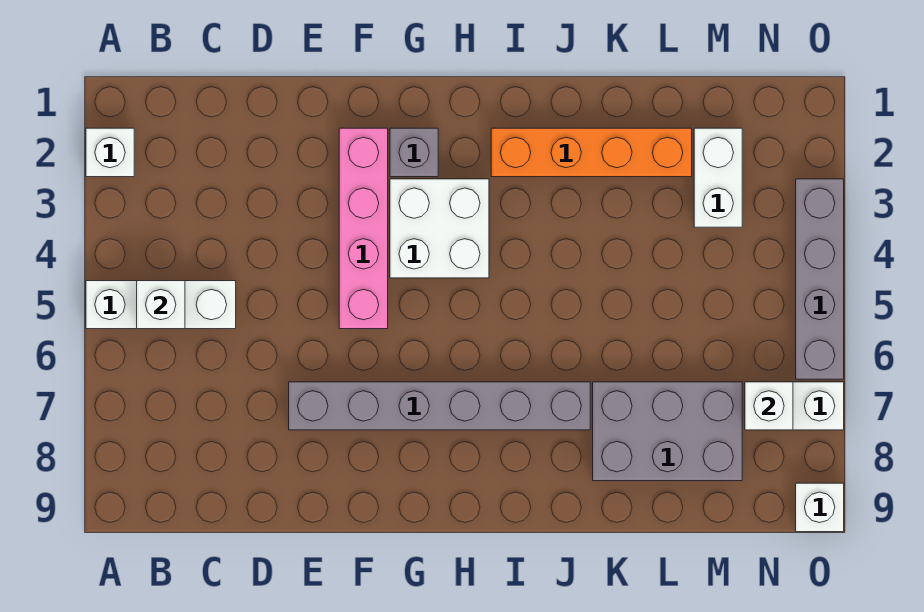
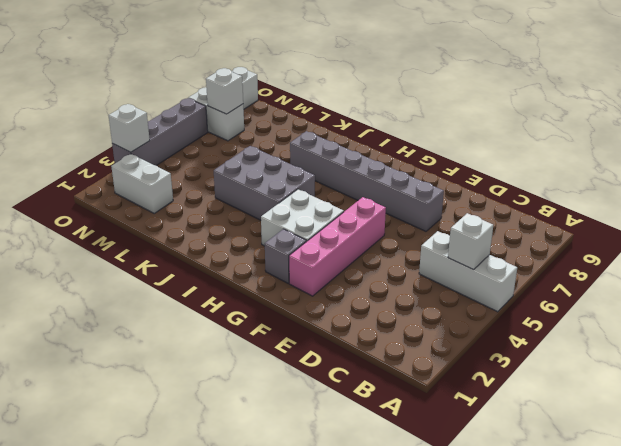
white 1x1 brick [86,128,134,177] -> white 1x1 brick moved to [108,104,150,152]
orange 1x4 brick [491,128,692,177] -> none
grey 2x3 brick [593,382,742,481] -> grey 2x3 brick moved to [214,146,315,220]
white 1x2 brick [694,128,742,227] -> white 1x2 brick turned to [111,154,173,213]

